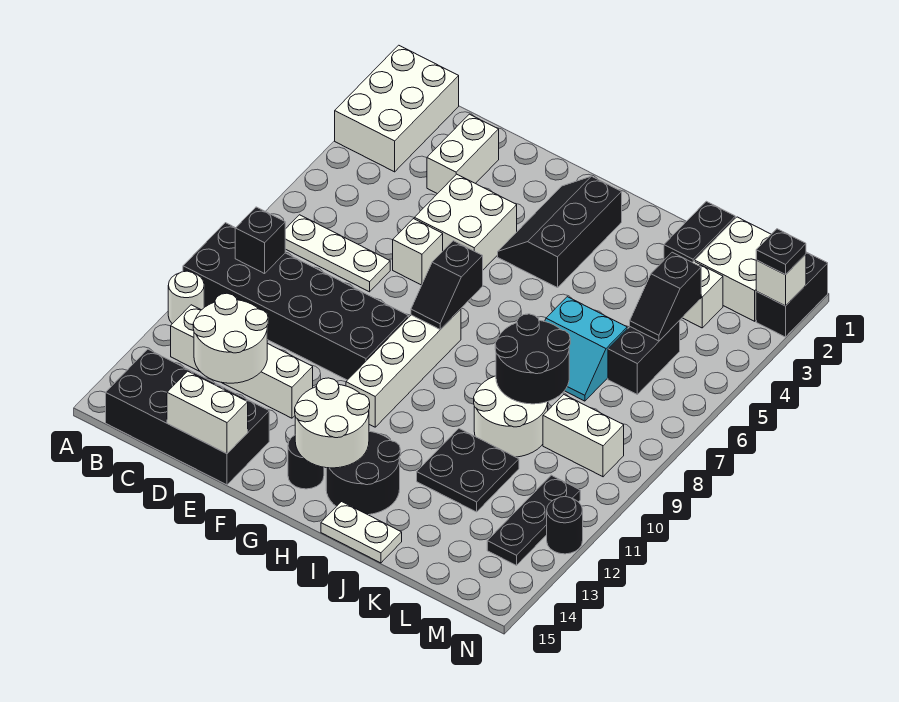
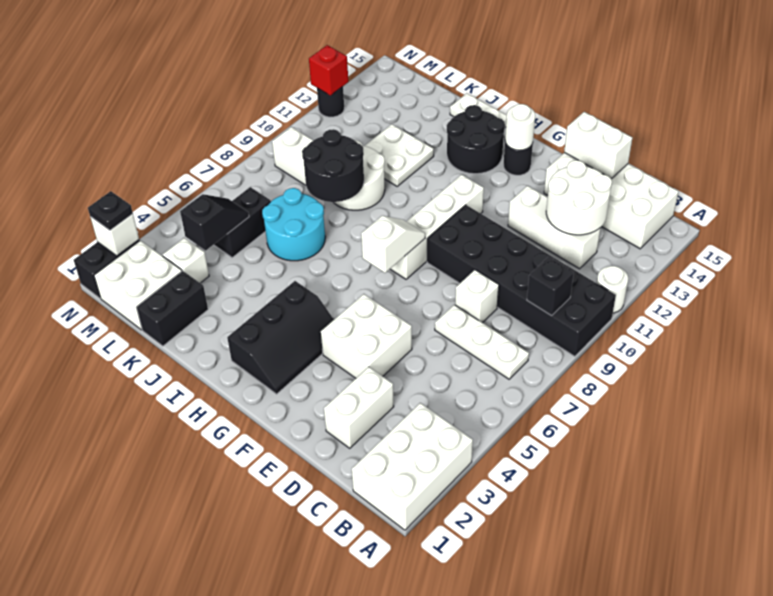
white 1x4 brick [171,305,313,418] -> white 1x3 brick [508,186,600,269]
black 2x4 brick [106,349,269,485] -> white 2x4 brick [544,153,678,249]
white 1x1 brick [393,219,443,285] -> white 1x1 brick moved to [455,270,499,323]
black 1x2 slope [411,241,483,329] -> white 1x2 slope [361,216,425,273]
white 2x2 round brick [295,378,370,468] -> white 1x1 round brick [505,104,535,150]
cyan 2x2 slope [545,297,627,401] -> cyan 2x2 round brick [262,188,325,261]
black 2x2 plate [417,429,519,512] -> white 2x2 plate [365,124,434,186]
black 1x3 plate [487,475,580,565] -> none
none -> red 1x1 brick [309,45,348,95]

